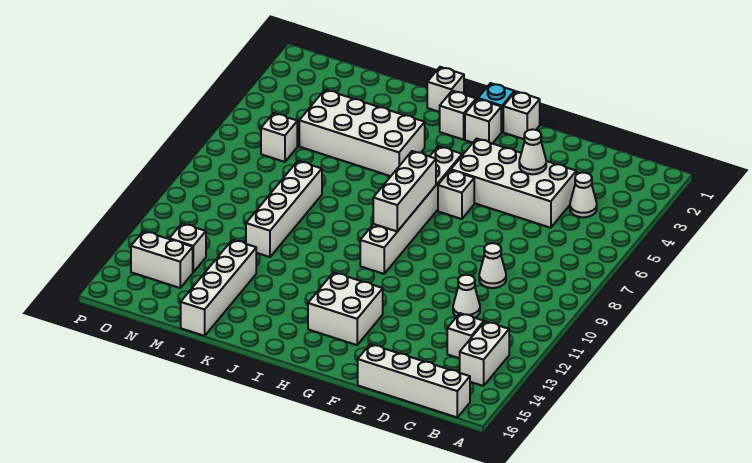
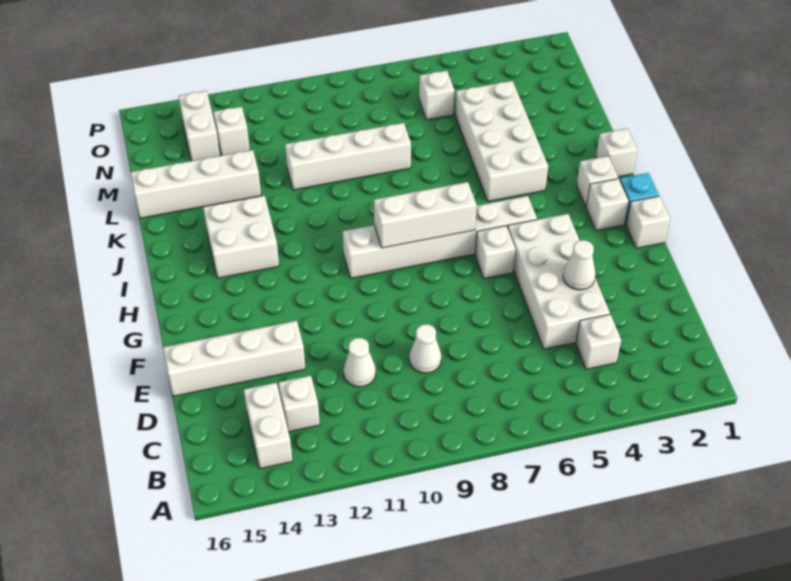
white 1x2 brick [460,321,509,386] -> white 1x2 brick turned to [244,383,293,469]
white 1x4 brick [358,344,470,417] -> white 1x4 brick turned to [163,321,305,396]
white 1x1 cone [570,173,597,217] -> white 1x1 brick [576,314,621,369]
white 2x2 brick [308,272,383,345] -> white 2x2 brick moved to [203,196,279,278]

